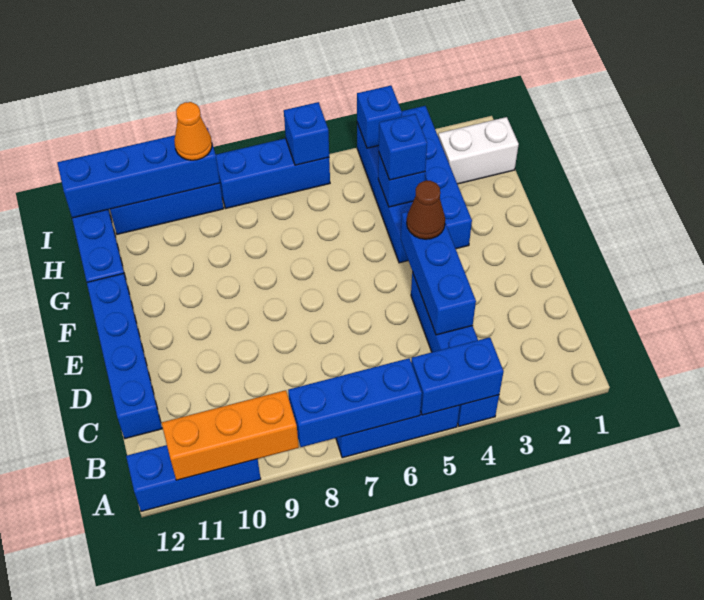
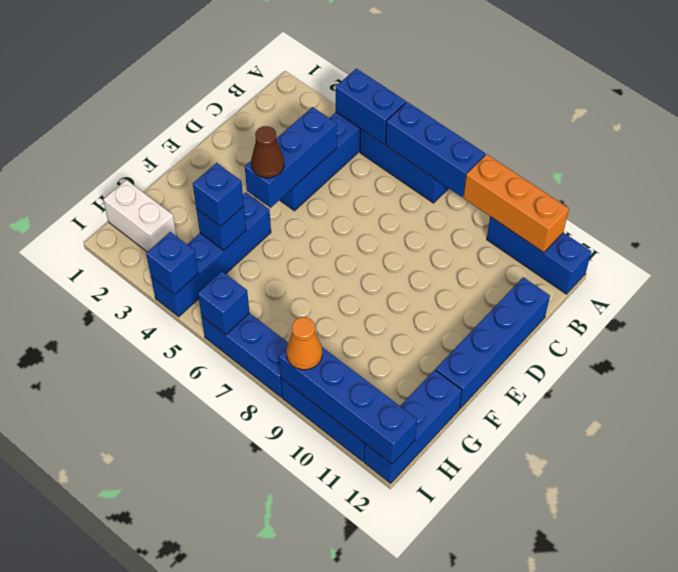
blue 2x4 brick [357,106,472,263] -> blue 1x4 brick [151,192,271,317]

